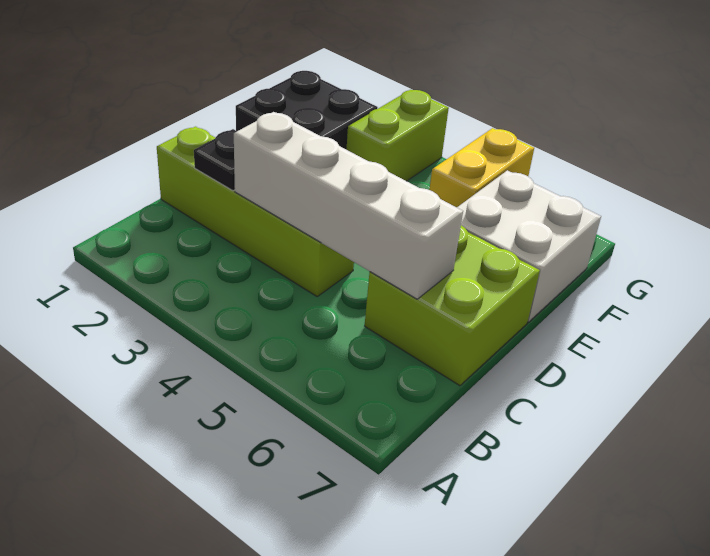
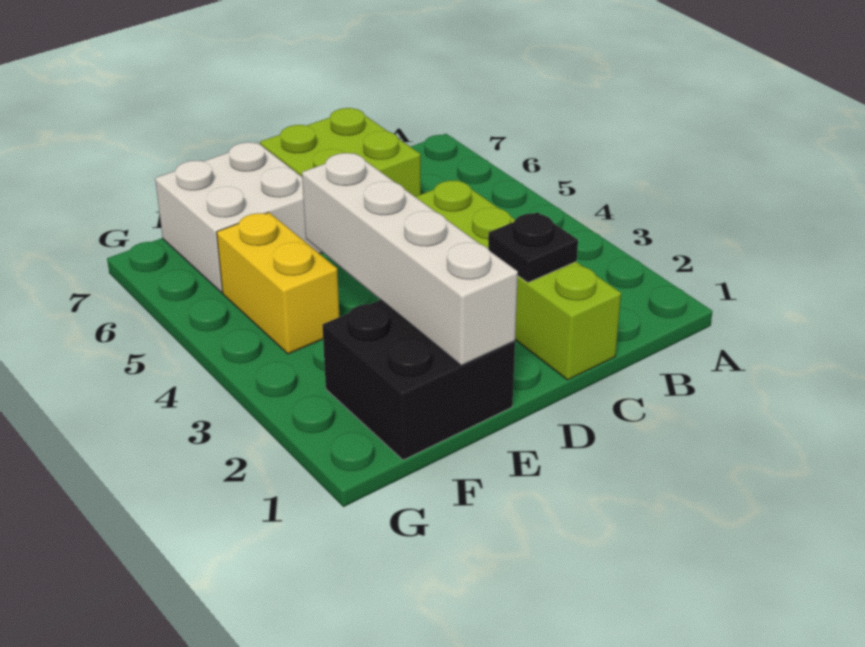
white 1x4 brick [234,112,463,299] -> white 1x4 brick moved to [302,153,518,366]
lime 1x2 brick [346,90,449,181] -> none
yellow 1x2 brick [429,128,534,207] -> yellow 1x2 brick turned to [217,212,340,354]

